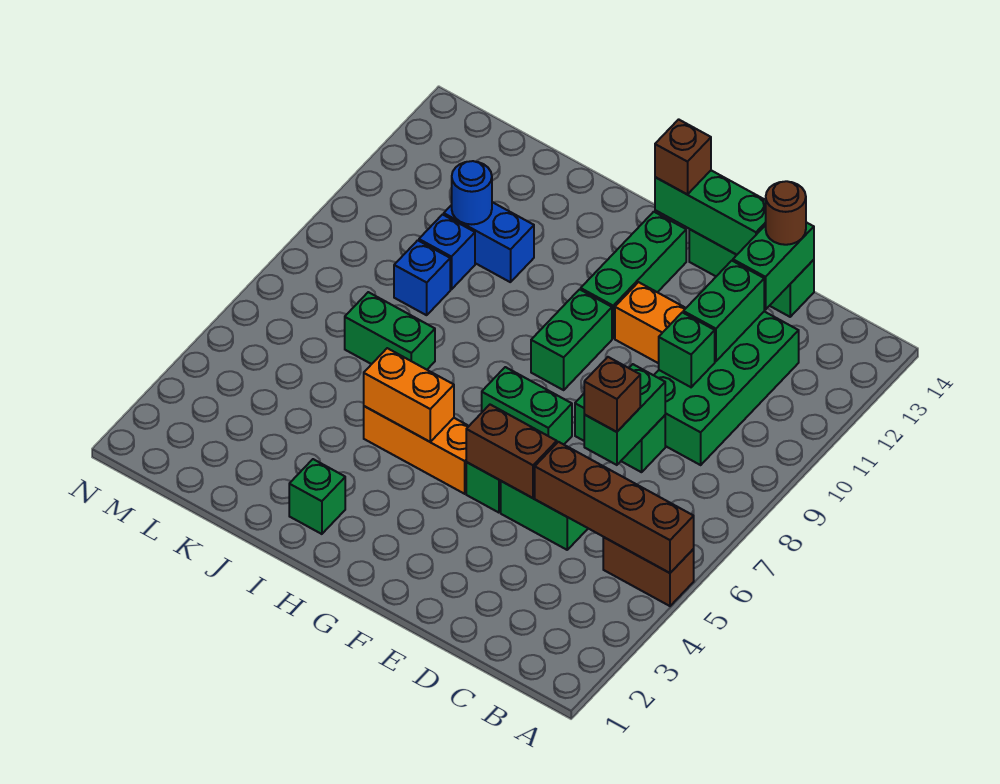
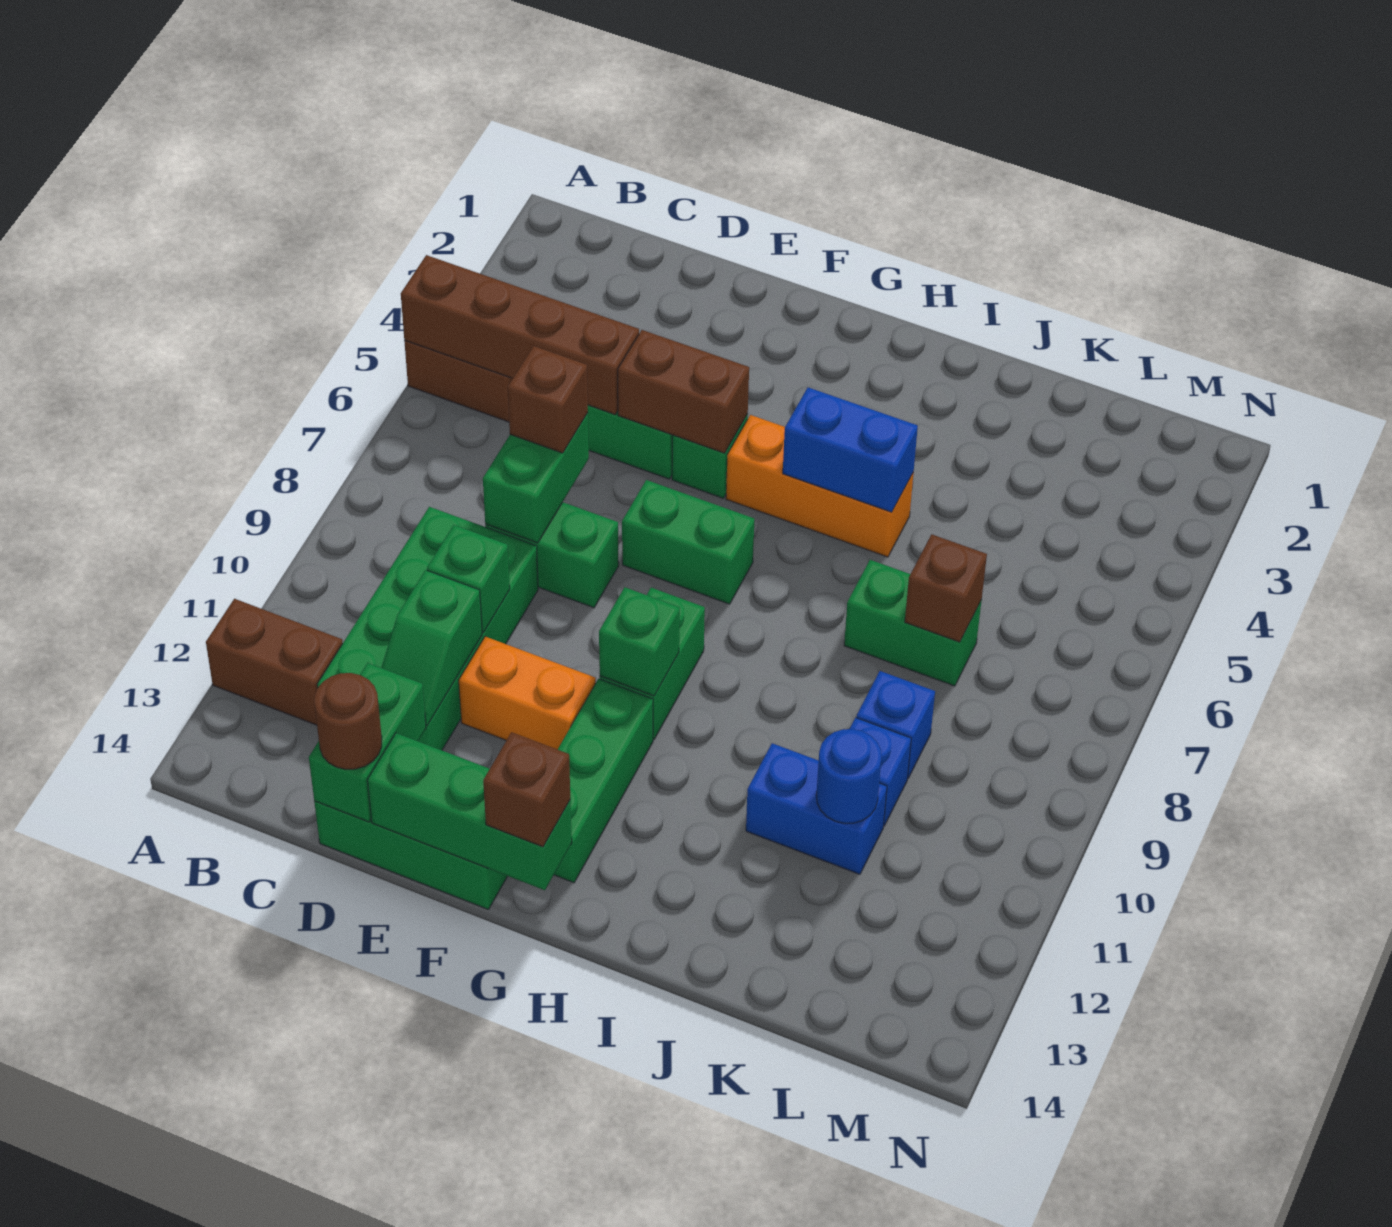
none -> brown 1x2 brick [206,599,343,725]
green 1x2 brick [683,261,764,361] -> green 1x2 slope [381,570,482,725]
orange 1x2 brick [364,348,454,442] -> blue 1x2 brick [783,388,918,512]
green 1x1 brick [289,459,345,534] -> green 1x1 brick moved to [599,587,680,696]
none -> brown 1x1 brick [905,534,987,642]

